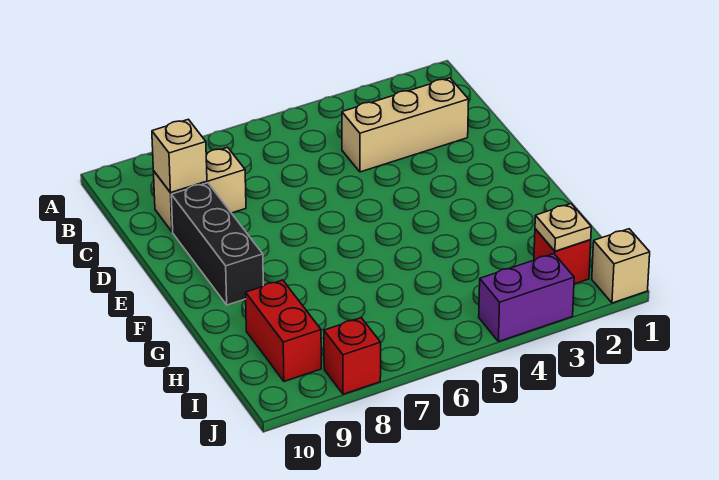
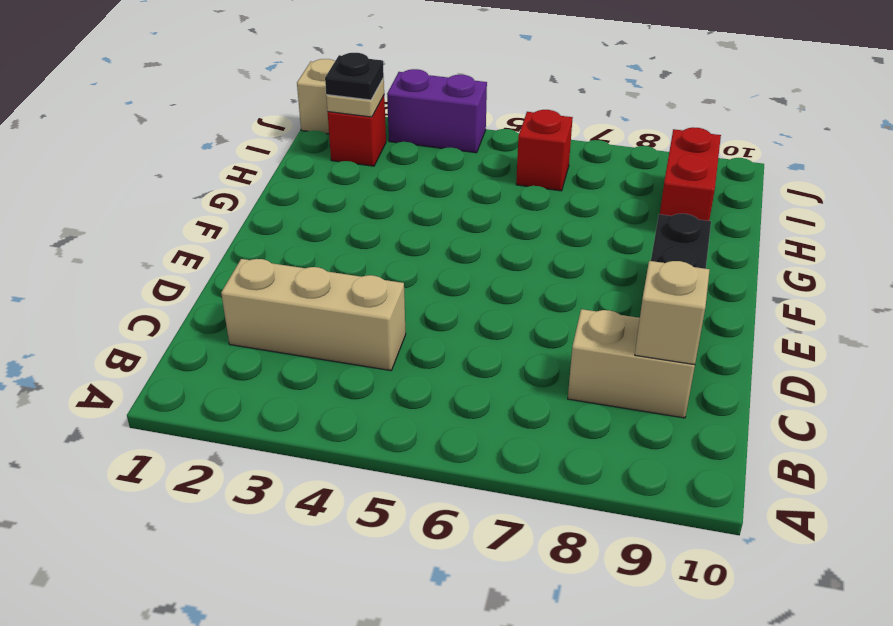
none -> black 1x1 plate [325,53,384,100]
red 1x1 brick [324,318,381,394] -> red 1x1 brick moved to [516,110,573,191]

